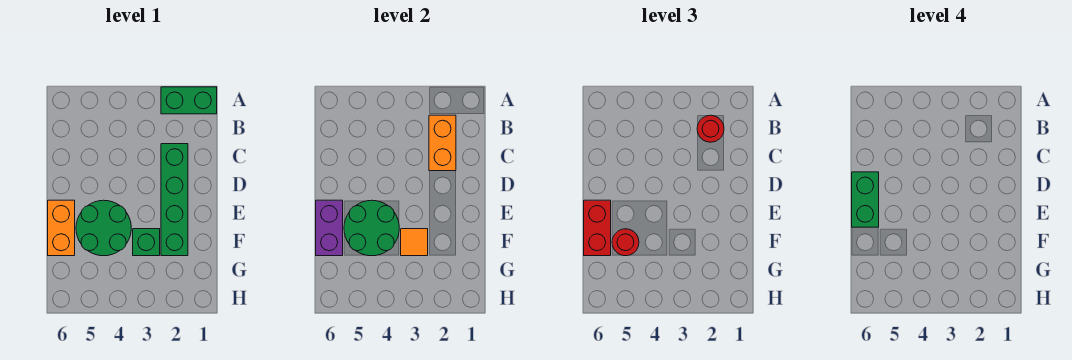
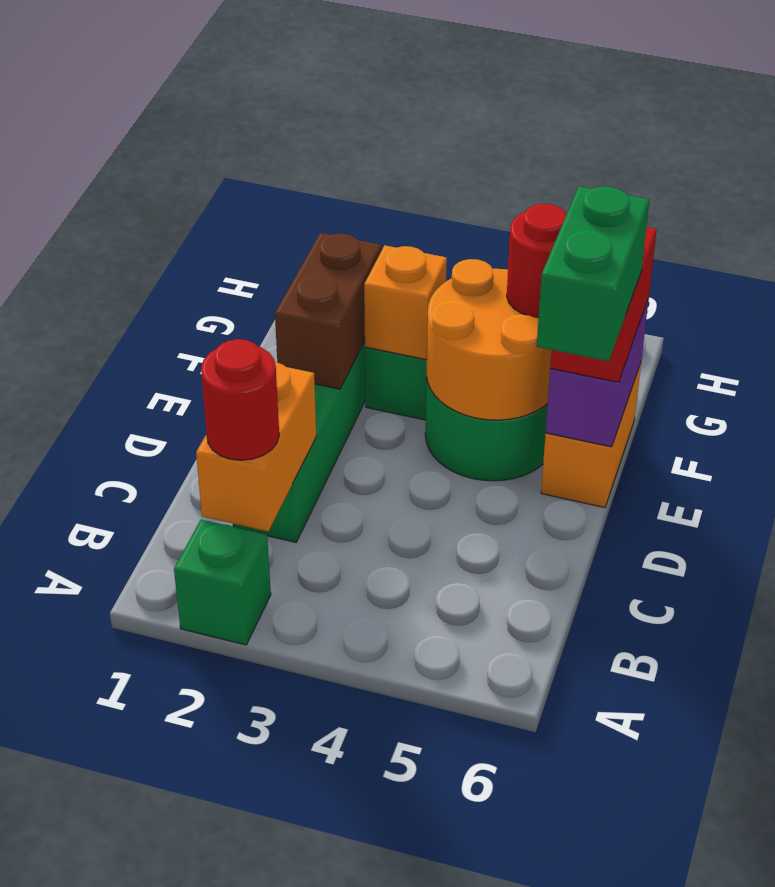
green 1x2 brick [161,87,217,114] -> green 1x1 brick [174,520,271,645]
none -> brown 1x2 brick [275,233,381,389]
green 2x2 round brick [344,200,399,256] -> orange 2x2 round brick [427,259,552,420]
orange 1x1 tile [401,229,428,256] -> orange 1x1 brick [364,245,447,360]

